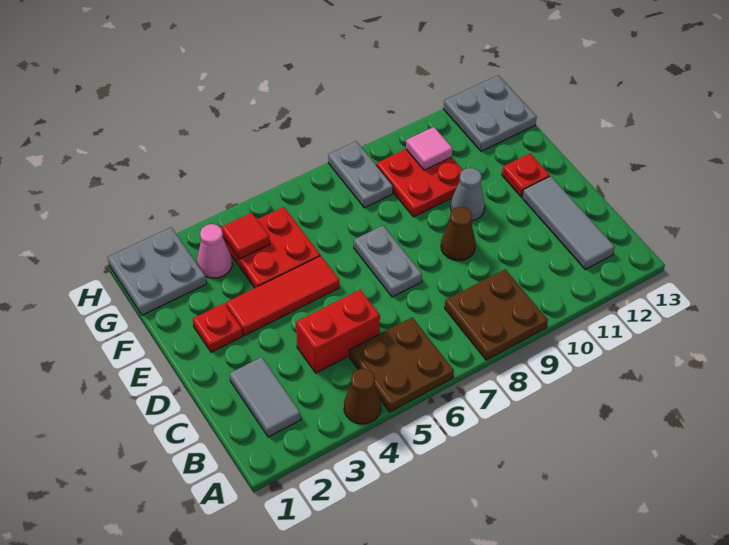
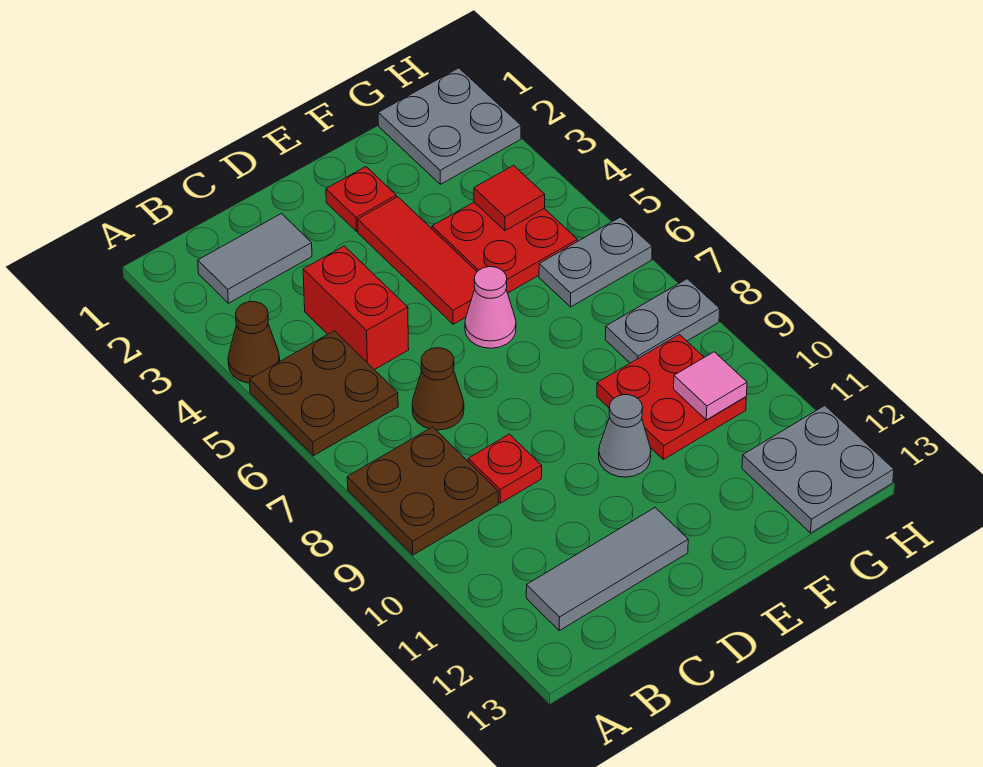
grey 1x2 plate [354,226,422,297] -> grey 1x2 plate moved to [539,217,652,307]
brown 1x1 cone [441,207,476,261] -> brown 1x1 cone moved to [412,348,464,430]
red 1x1 plate [502,154,550,197] -> red 1x1 plate moved to [468,434,542,503]
pink 1x1 cone [197,224,232,278] -> pink 1x1 cone moved to [465,267,516,348]

